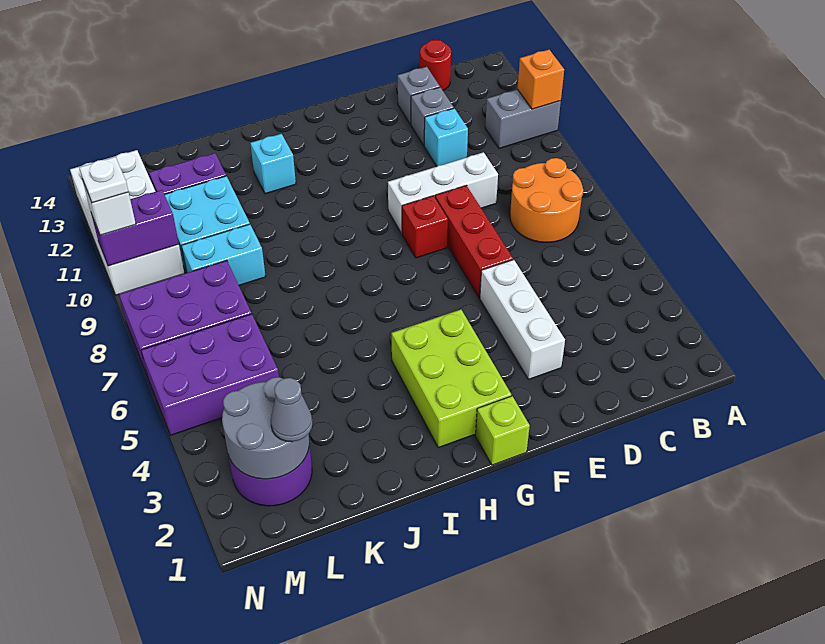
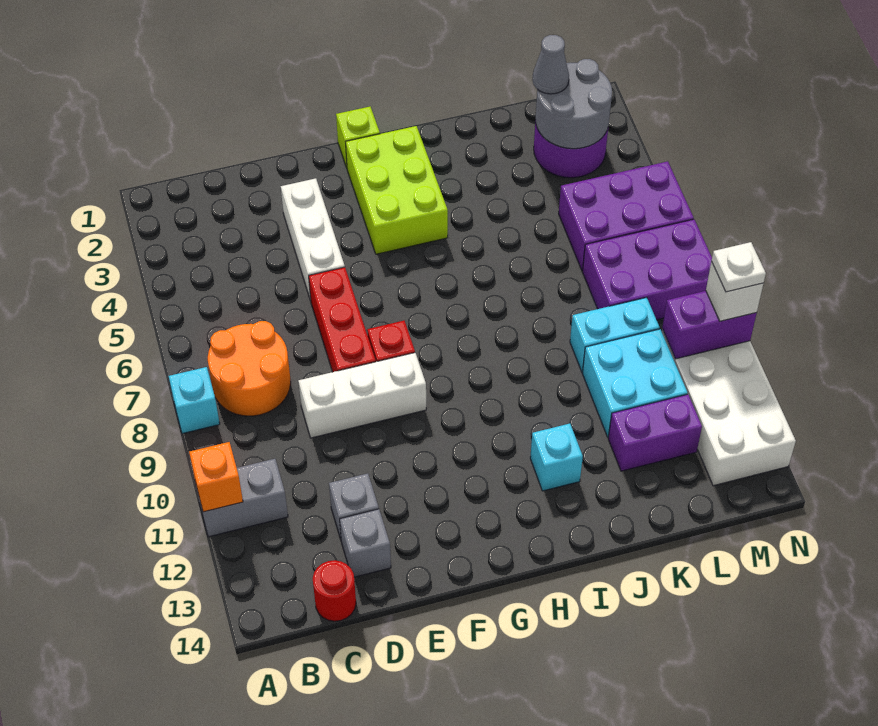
cyan 1x1 brick [424,108,468,166] -> cyan 1x1 brick moved to [169,367,220,434]

